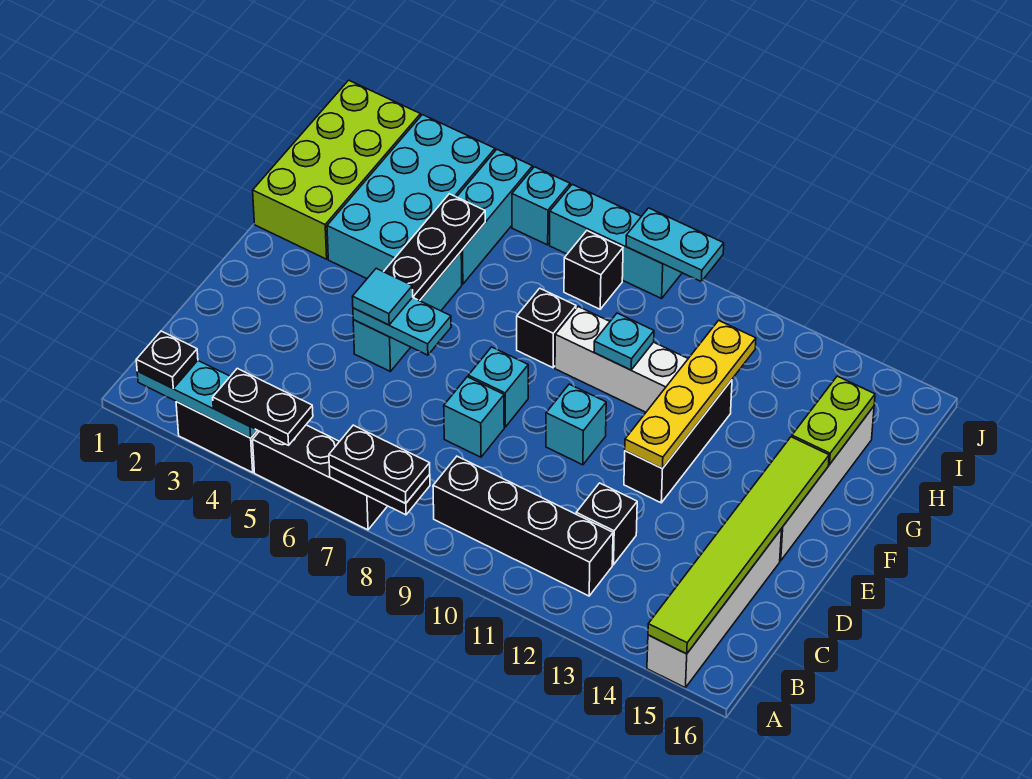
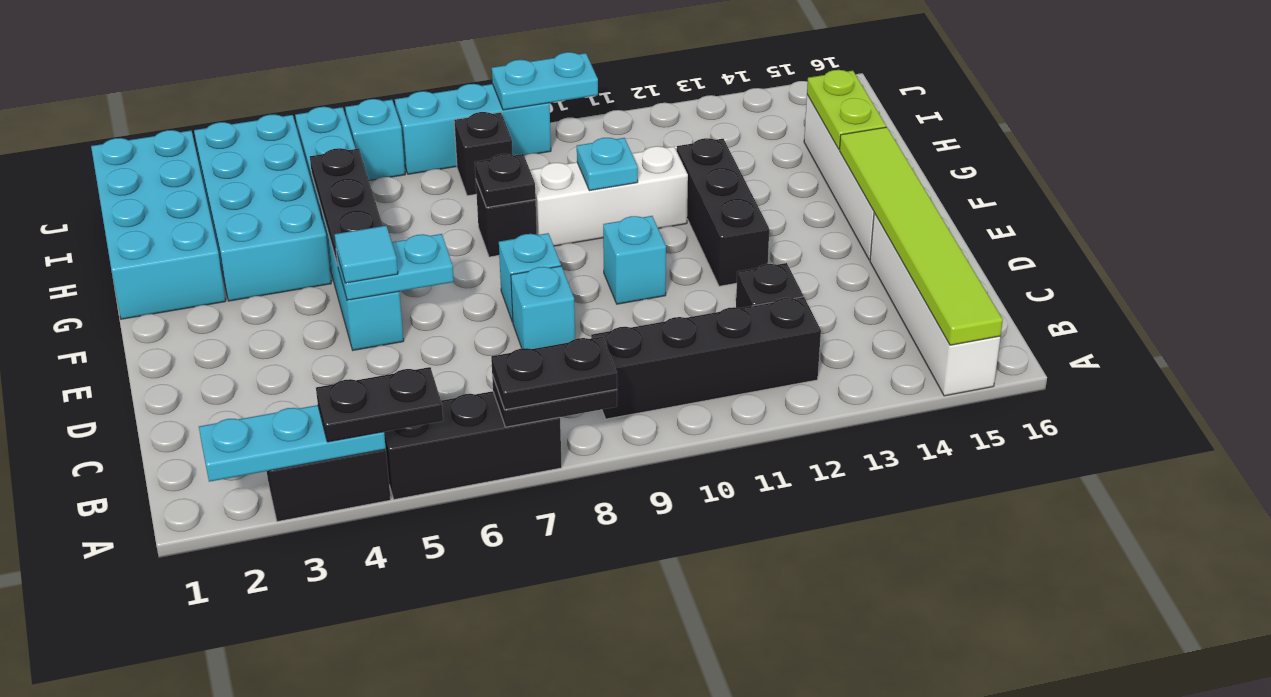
black 1x1 plate [136,331,198,388] -> black 1x1 plate moved to [475,154,536,207]
yellow 1x4 plate [625,320,756,469] -> none
lime 2x4 brick [253,80,421,259] -> cyan 2x4 brick [91,130,226,319]

